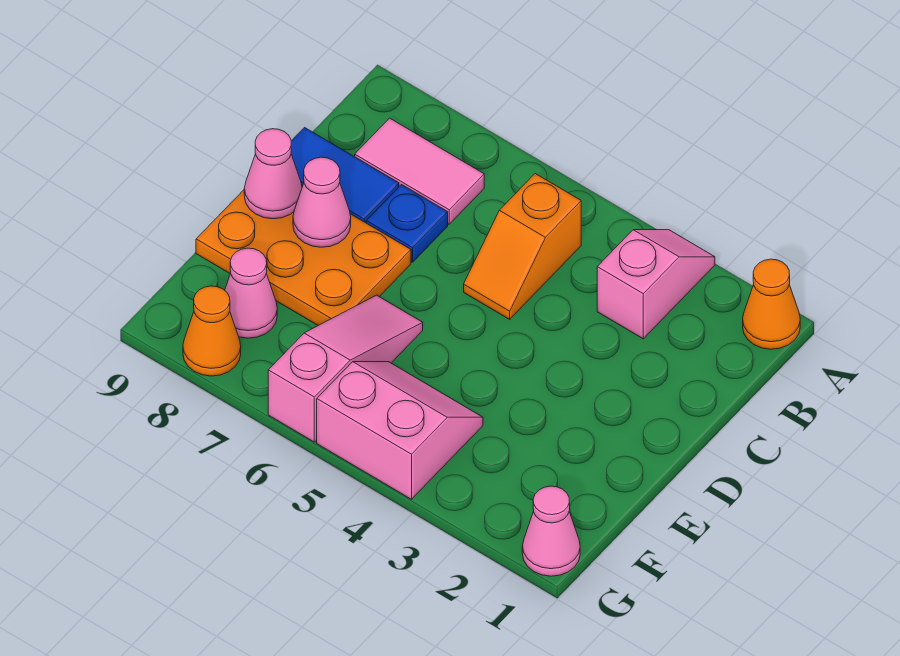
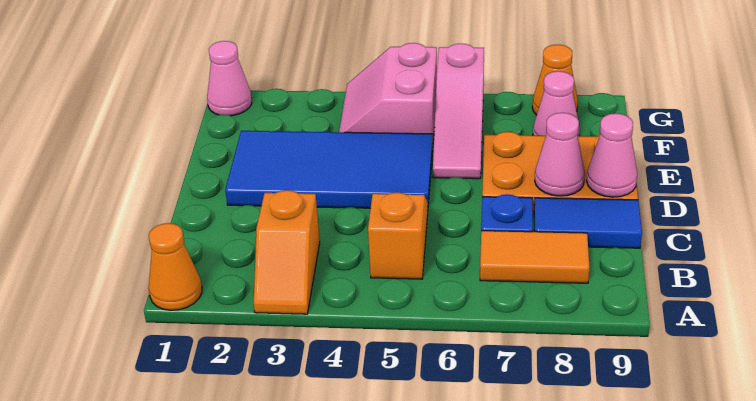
pink 1x2 slope [597,230,715,339] -> orange 1x2 slope [254,190,320,314]
pink 1x2 tile [355,118,484,224] -> orange 1x2 tile [480,231,590,283]
none -> blue 2x4 tile [225,131,433,208]
pink 2x2 slope [317,362,483,499] -> pink 2x2 slope turned to [339,43,437,140]

